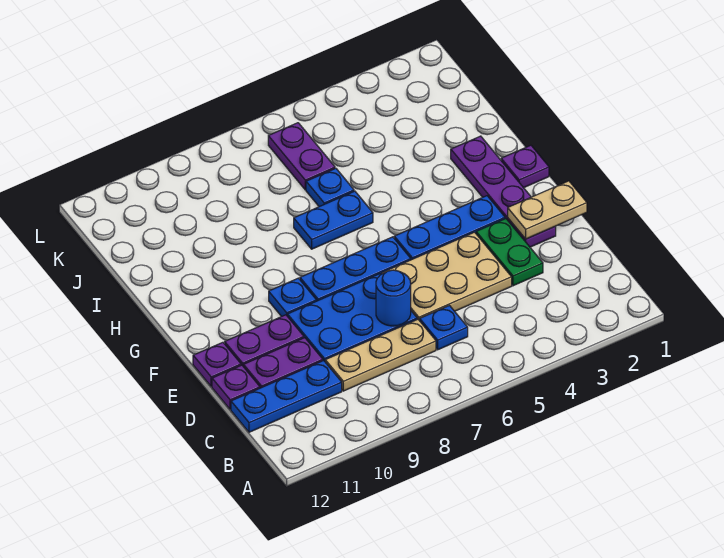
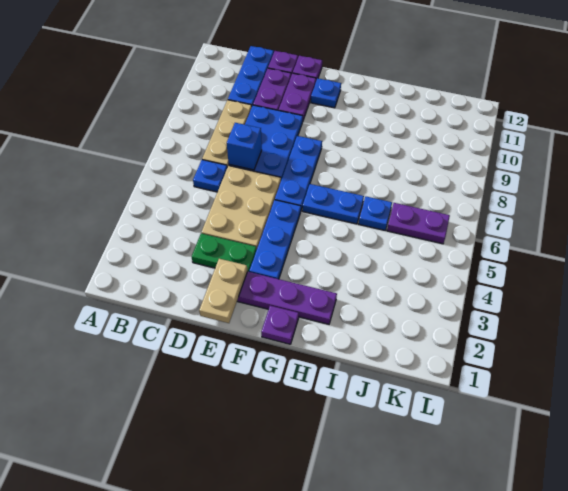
blue 1x1 round brick [376,270,411,326] -> blue 1x1 brick [227,123,262,170]
blue 1x1 plate [269,278,317,317] -> blue 1x1 plate moved to [311,78,341,108]
blue 1x2 plate [294,191,373,249] -> blue 1x2 plate turned to [302,184,364,224]

